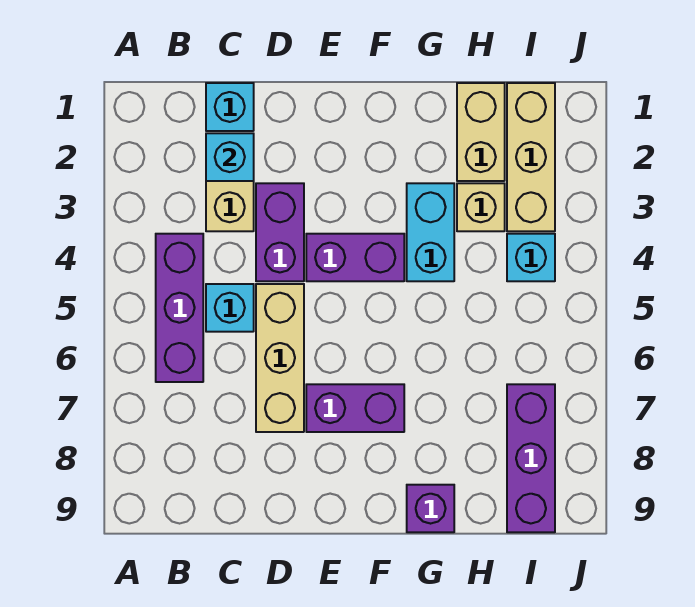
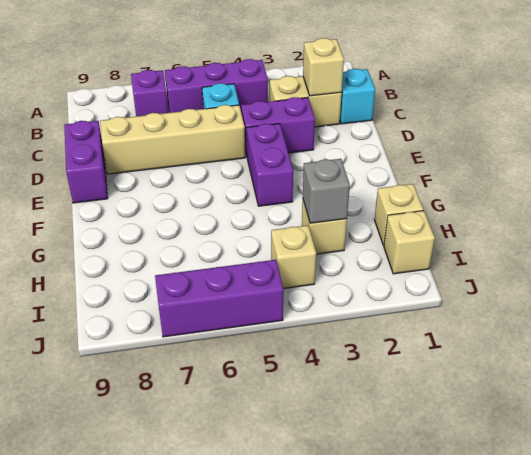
cyan 1x1 brick [206,133,254,181] -> tan 1x1 brick [303,38,344,96]
tan 1x3 brick [256,284,304,432] -> tan 1x4 brick [100,105,245,174]
purple 1x2 brick [306,384,404,432] -> purple 1x2 brick moved to [64,121,108,203]
cyan 1x2 brick [407,183,454,281] -> none
purple 1x1 brick [407,485,454,532] -> purple 1x1 brick moved to [131,70,168,116]
tan 1x2 brick [457,83,505,181] -> tan 1x1 brick [374,184,423,245]
none -> grey 1x1 brick [303,159,350,223]
tan 1x3 brick [507,83,555,231] -> tan 1x1 brick [384,211,435,274]
cyan 1x1 brick [507,234,555,281] -> tan 1x1 brick [271,225,316,289]
purple 1x3 brick [507,384,555,532] -> purple 1x3 brick moved to [155,260,283,337]

